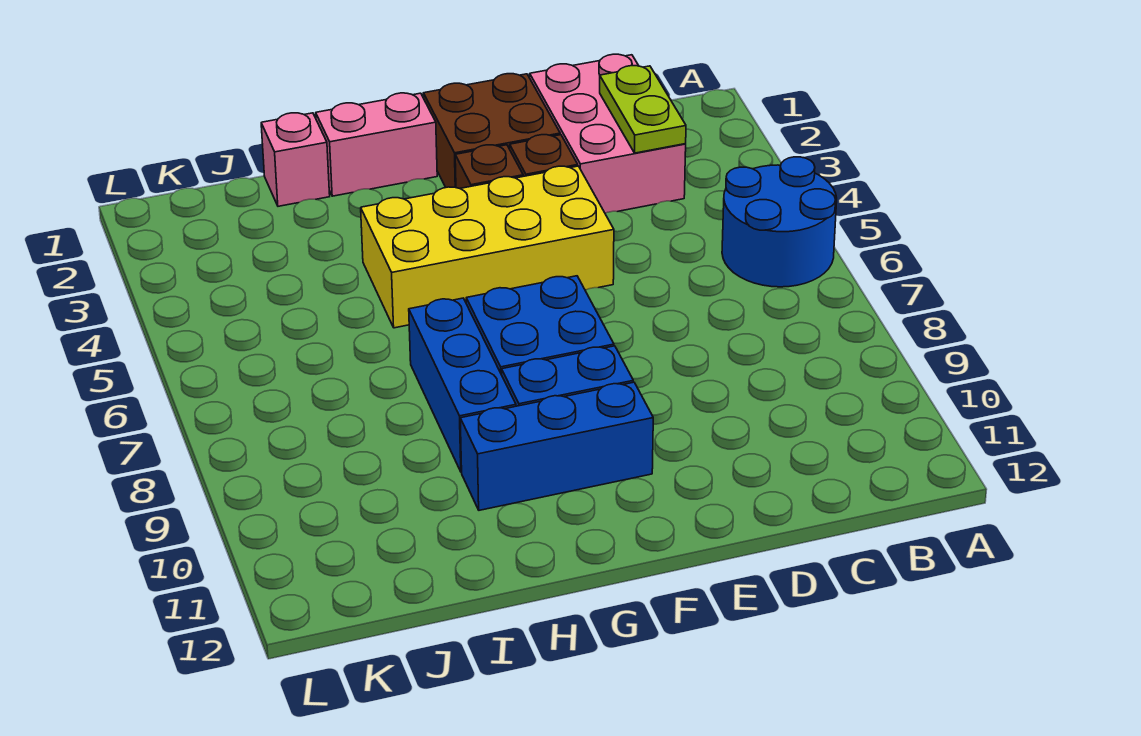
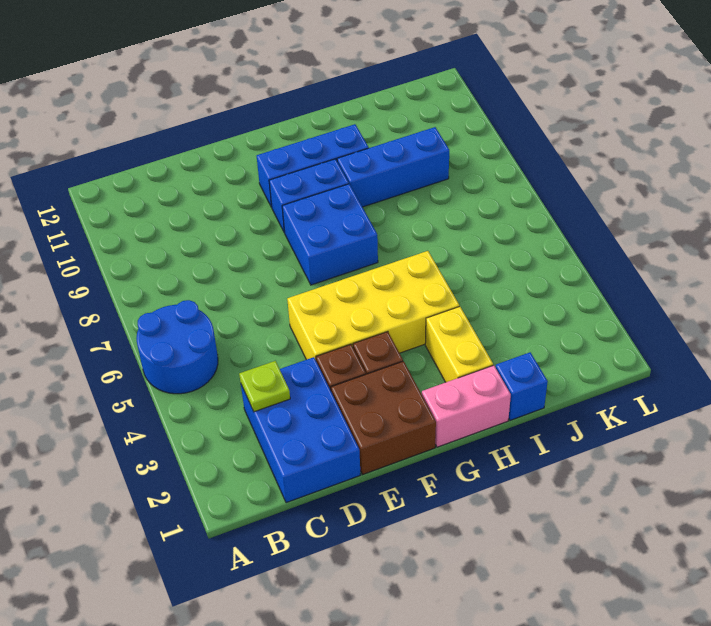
pink 2x3 brick [530,54,686,213] -> blue 2x3 brick [241,357,360,503]
lime 1x2 plate [600,66,686,153] -> lime 1x1 plate [239,361,290,412]
none -> yellow 1x2 brick [425,306,493,382]
blue 1x3 brick [409,298,516,472] -> blue 1x3 brick turned to [337,127,449,207]
pink 1x1 brick [261,113,330,206] -> blue 1x1 brick [496,352,548,420]

